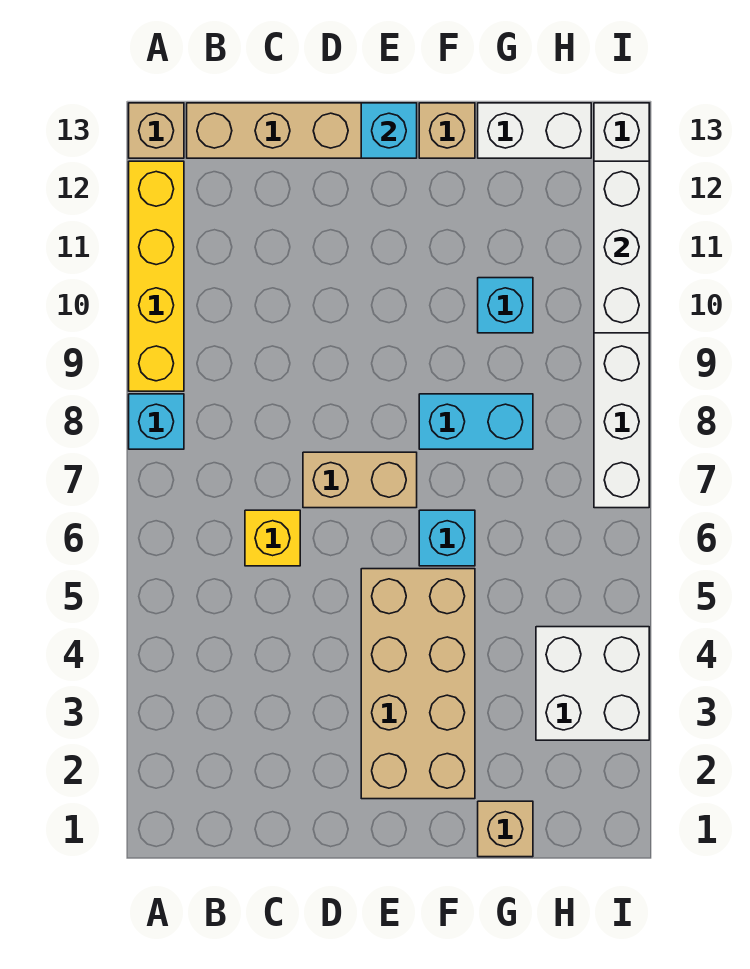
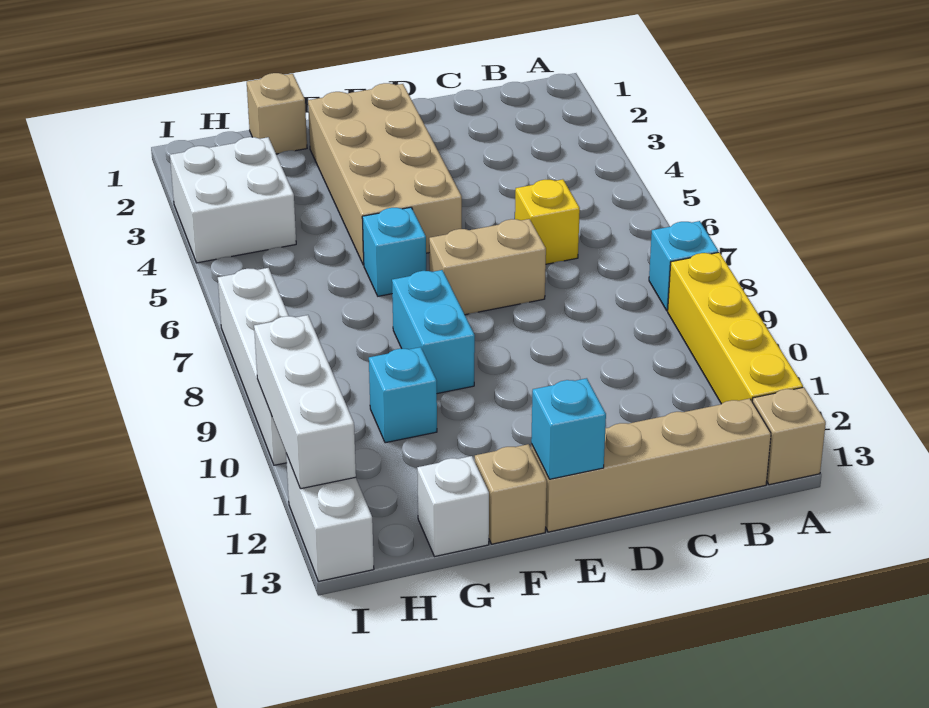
cyan 1x2 brick [419,394,533,449] -> cyan 1x2 brick turned to [392,270,475,394]
white 1x2 brick [478,103,591,158] -> white 1x1 brick [417,456,489,557]

